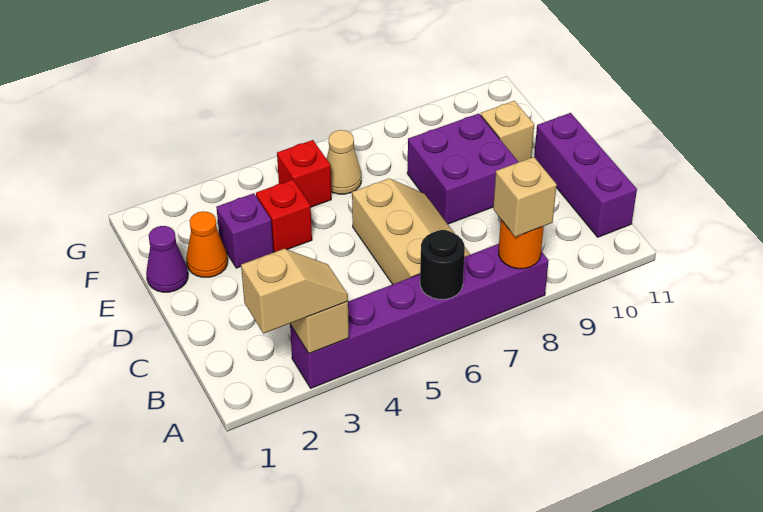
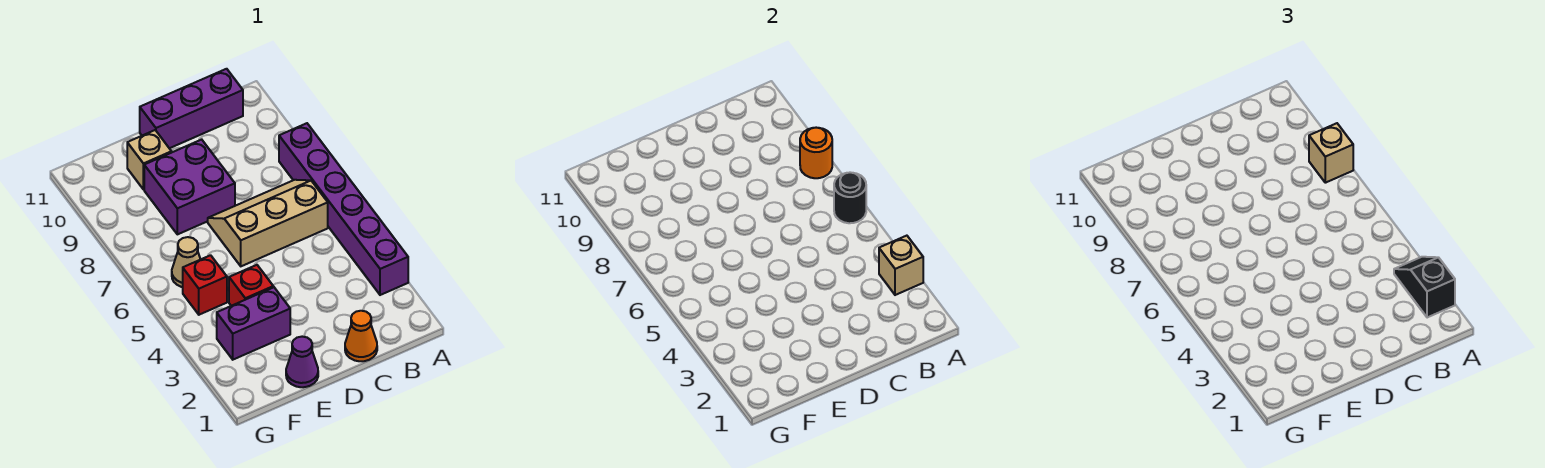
tan 1x2 slope [241,249,348,333] -> black 1x2 slope [1394,257,1455,318]
orange 1x1 cone [186,211,228,277] -> orange 1x1 cone moved to [345,311,377,361]
purple 1x1 brick [216,193,273,268] -> purple 1x2 brick [217,287,290,360]

